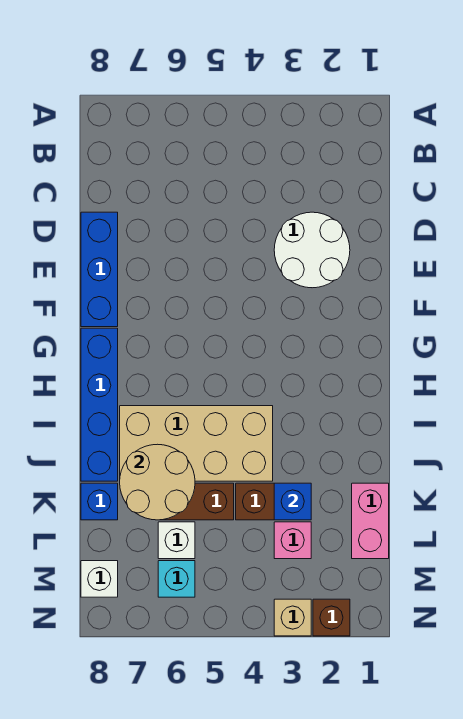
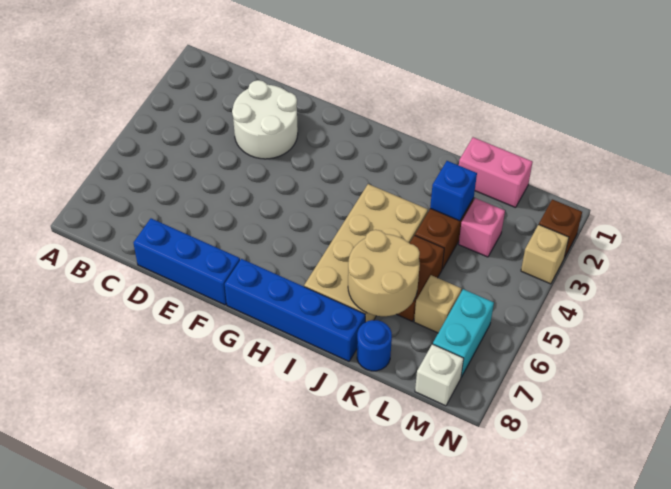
blue 1x1 brick [81,483,118,520] -> blue 1x1 round brick [357,320,392,371]
white 1x1 brick [158,522,195,559] -> tan 1x1 brick [414,275,461,333]
cyan 1x1 brick [158,561,195,597] -> cyan 1x2 brick [433,289,494,377]

